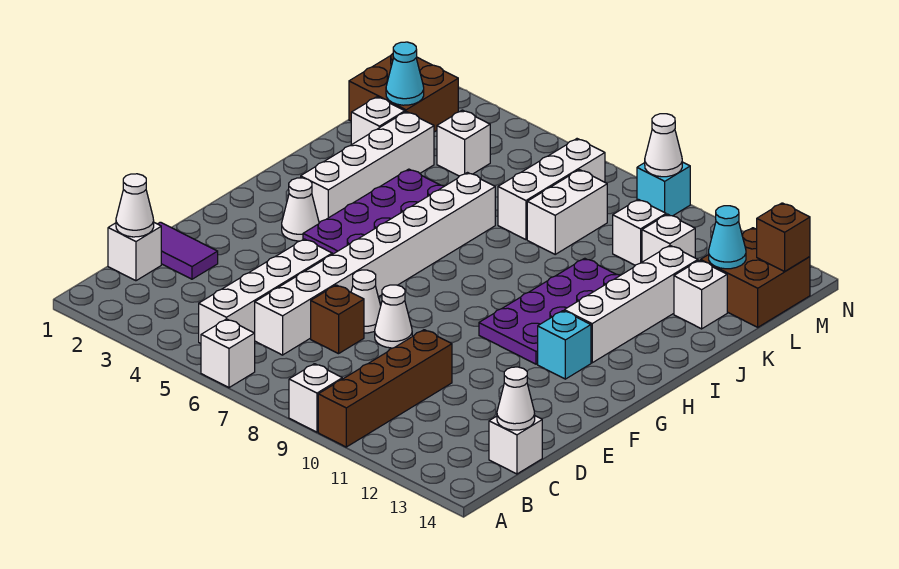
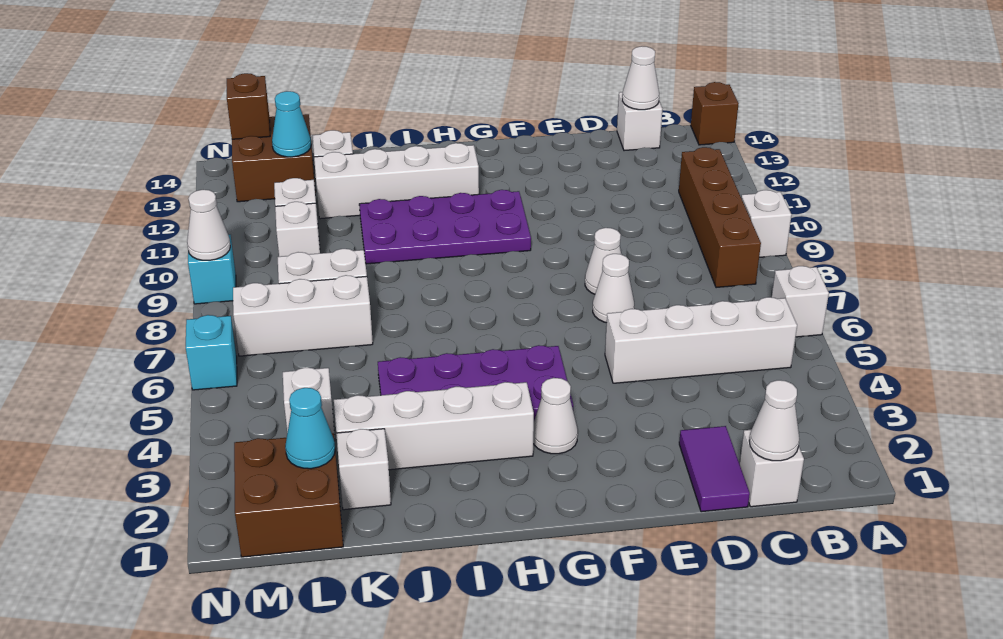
brown 1x4 brick [318,330,452,447] -> brown 1x4 brick turned to [679,147,761,288]
white 1x8 brick [255,173,495,355] -> none
brown 1x1 brick [311,285,364,354] -> brown 1x1 brick moved to [691,82,739,145]
cyan 1x1 brick [538,311,591,379] -> cyan 1x1 brick moved to [186,315,237,390]

